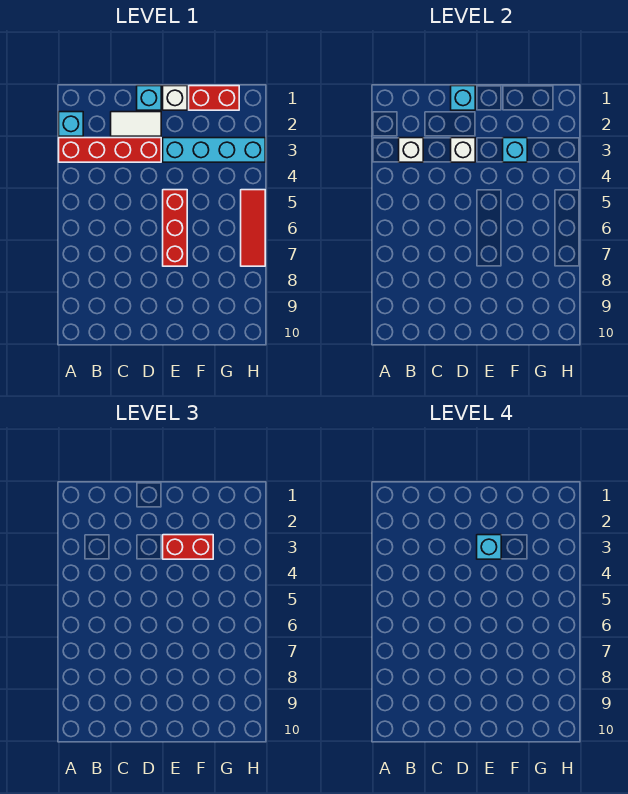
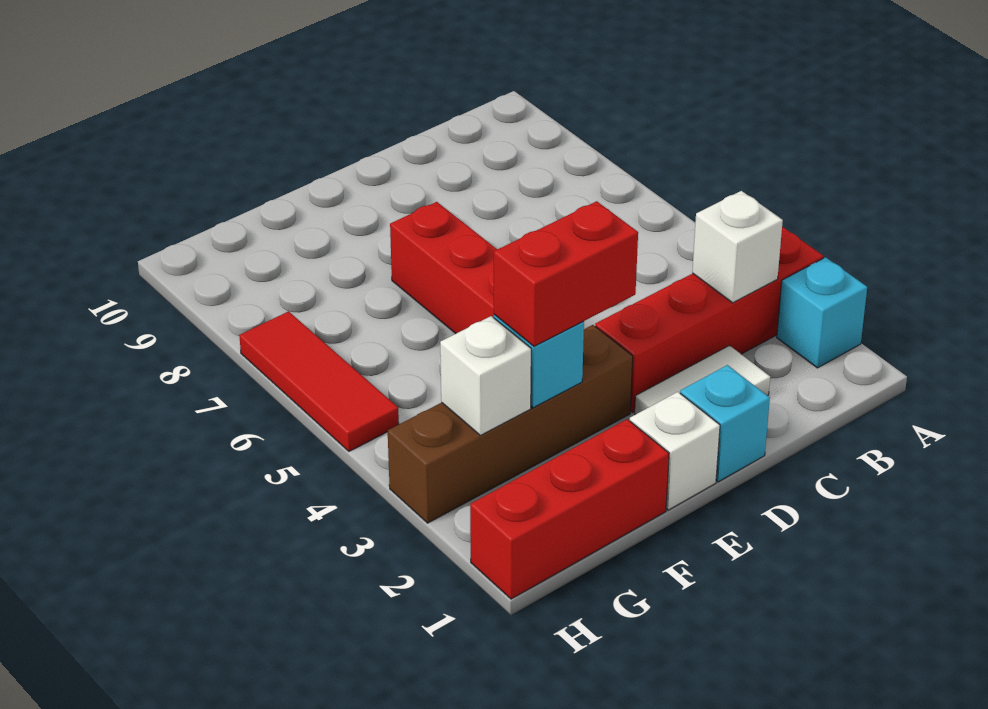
cyan 1x1 brick [451,86,475,110] -> none
white 1x1 brick [451,138,475,162] -> white 1x1 brick moved to [440,316,531,435]
cyan 1x4 brick [163,138,265,162] -> brown 1x4 brick [388,325,633,523]
cyan 1x1 brick [477,535,501,559] -> none
red 1x2 brick [189,86,239,110] -> red 1x3 brick [470,419,669,599]

